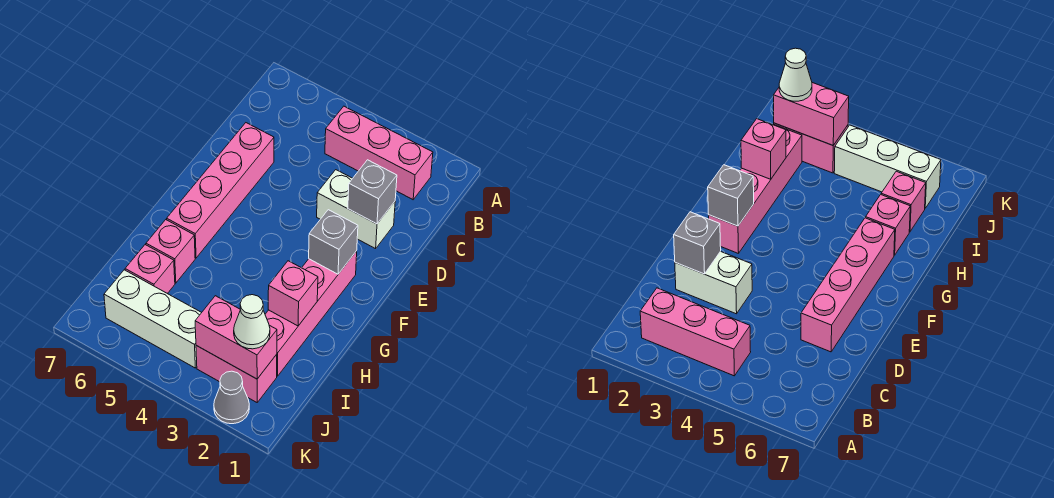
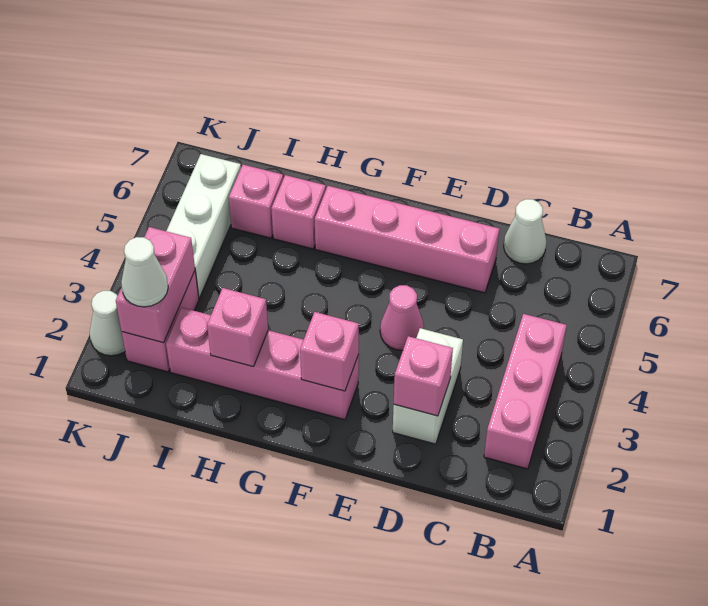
none -> white 1x1 cone [504,199,546,264]
grey 1x1 brick [348,160,397,224] -> pink 1x1 brick [394,336,453,416]
none -> pink 1x1 cone [380,285,424,350]
grey 1x1 brick [309,210,358,274] -> pink 1x1 brick [300,312,359,391]
grey 1x1 cone [214,371,249,424] -> white 1x1 cone [90,291,125,356]

